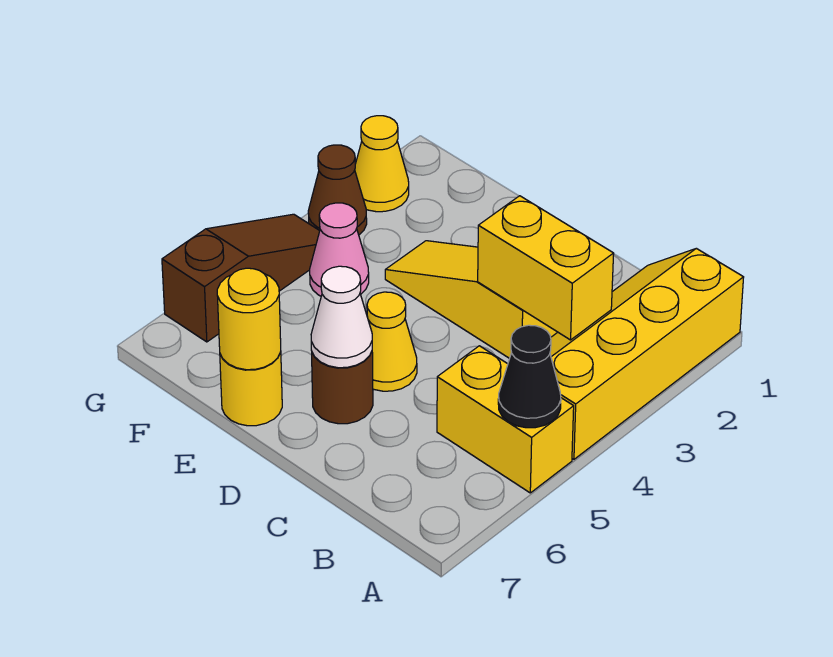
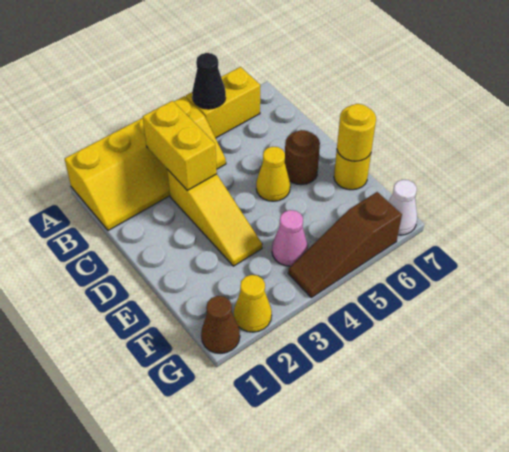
yellow 1x2 brick [437,346,574,493] -> yellow 1x2 brick turned to [186,67,260,138]
white 1x1 cone [311,266,372,368] -> white 1x1 cone moved to [388,180,417,235]
brown 1x1 cone [308,145,367,235] -> brown 1x1 cone moved to [201,296,240,353]

